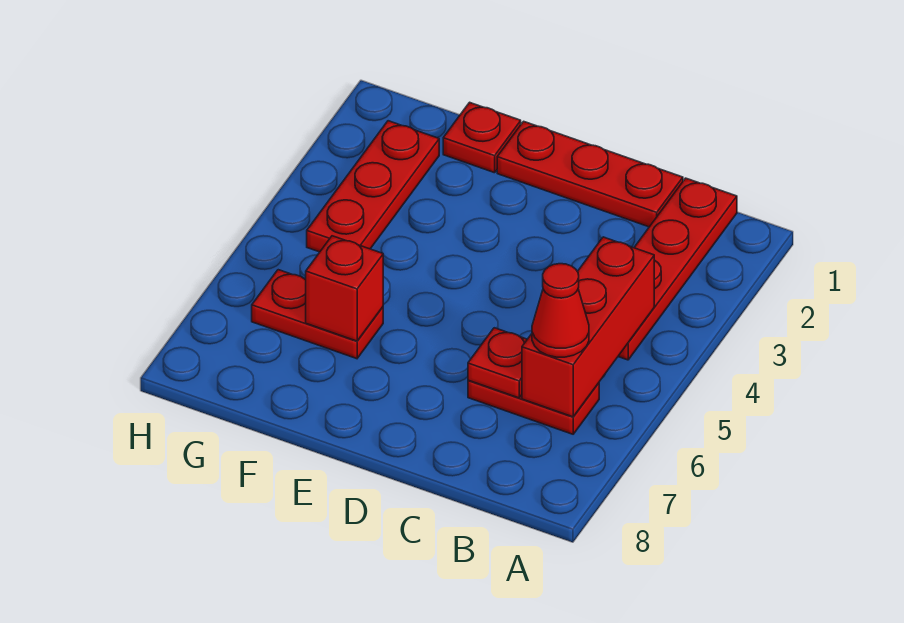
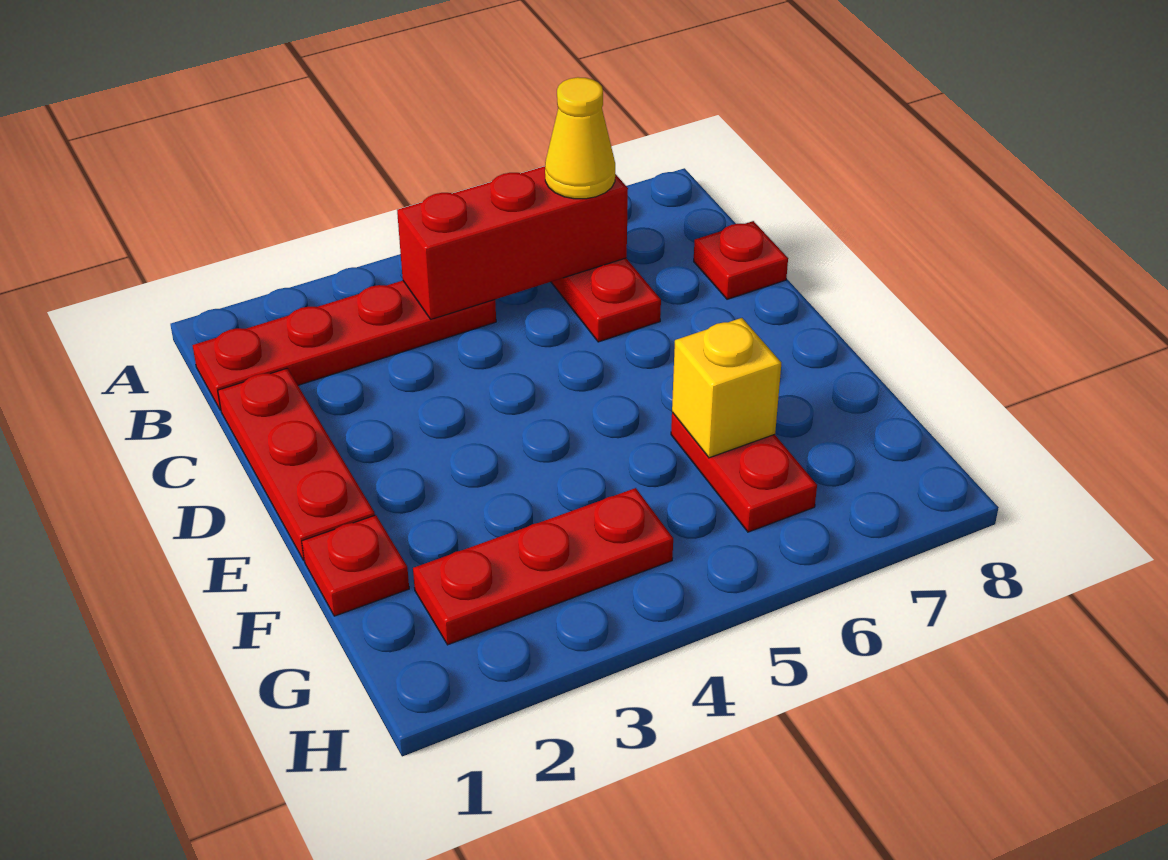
red 1x1 cone [532,264,589,357] -> yellow 1x1 cone [545,77,615,199]
red 1x1 plate [468,328,527,398] -> red 1x1 plate moved to [694,221,788,299]
red 1x1 brick [306,236,383,341] -> yellow 1x1 brick [672,318,781,458]

